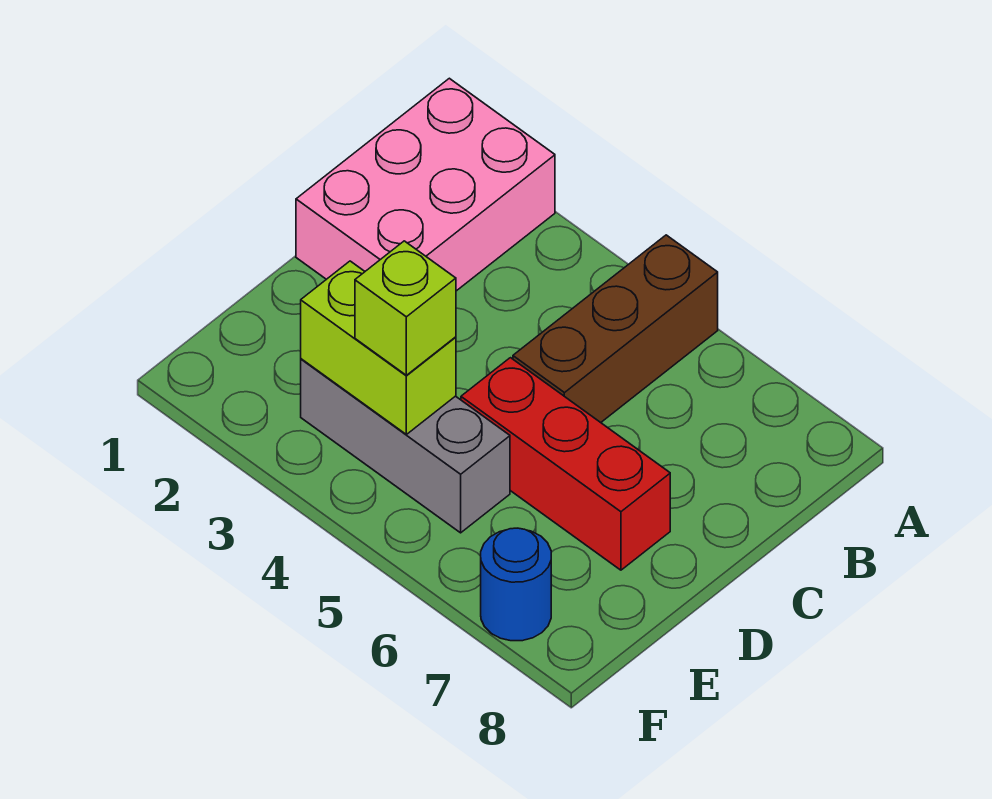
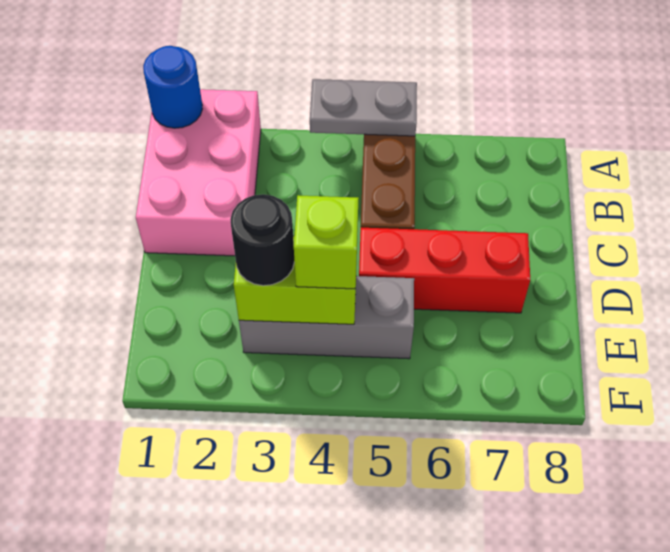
none -> grey 1x2 plate [310,79,417,136]
none -> black 1x1 round brick [230,194,294,286]
blue 1x1 round brick [481,528,551,641] -> blue 1x1 round brick moved to [143,46,202,128]

